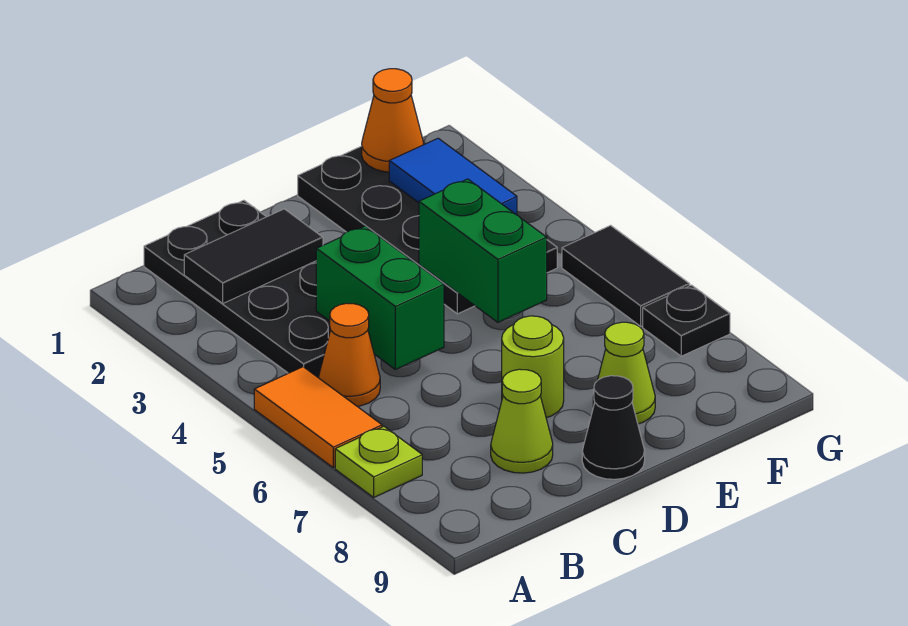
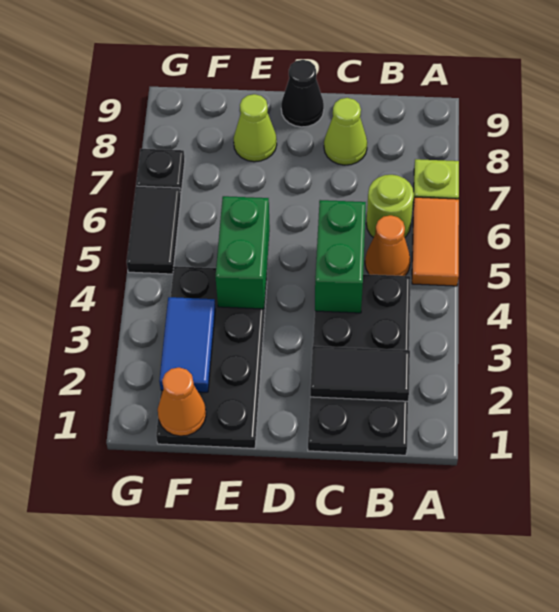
lime 1x1 round brick [502,316,564,418] -> lime 1x1 round brick moved to [366,175,414,237]

